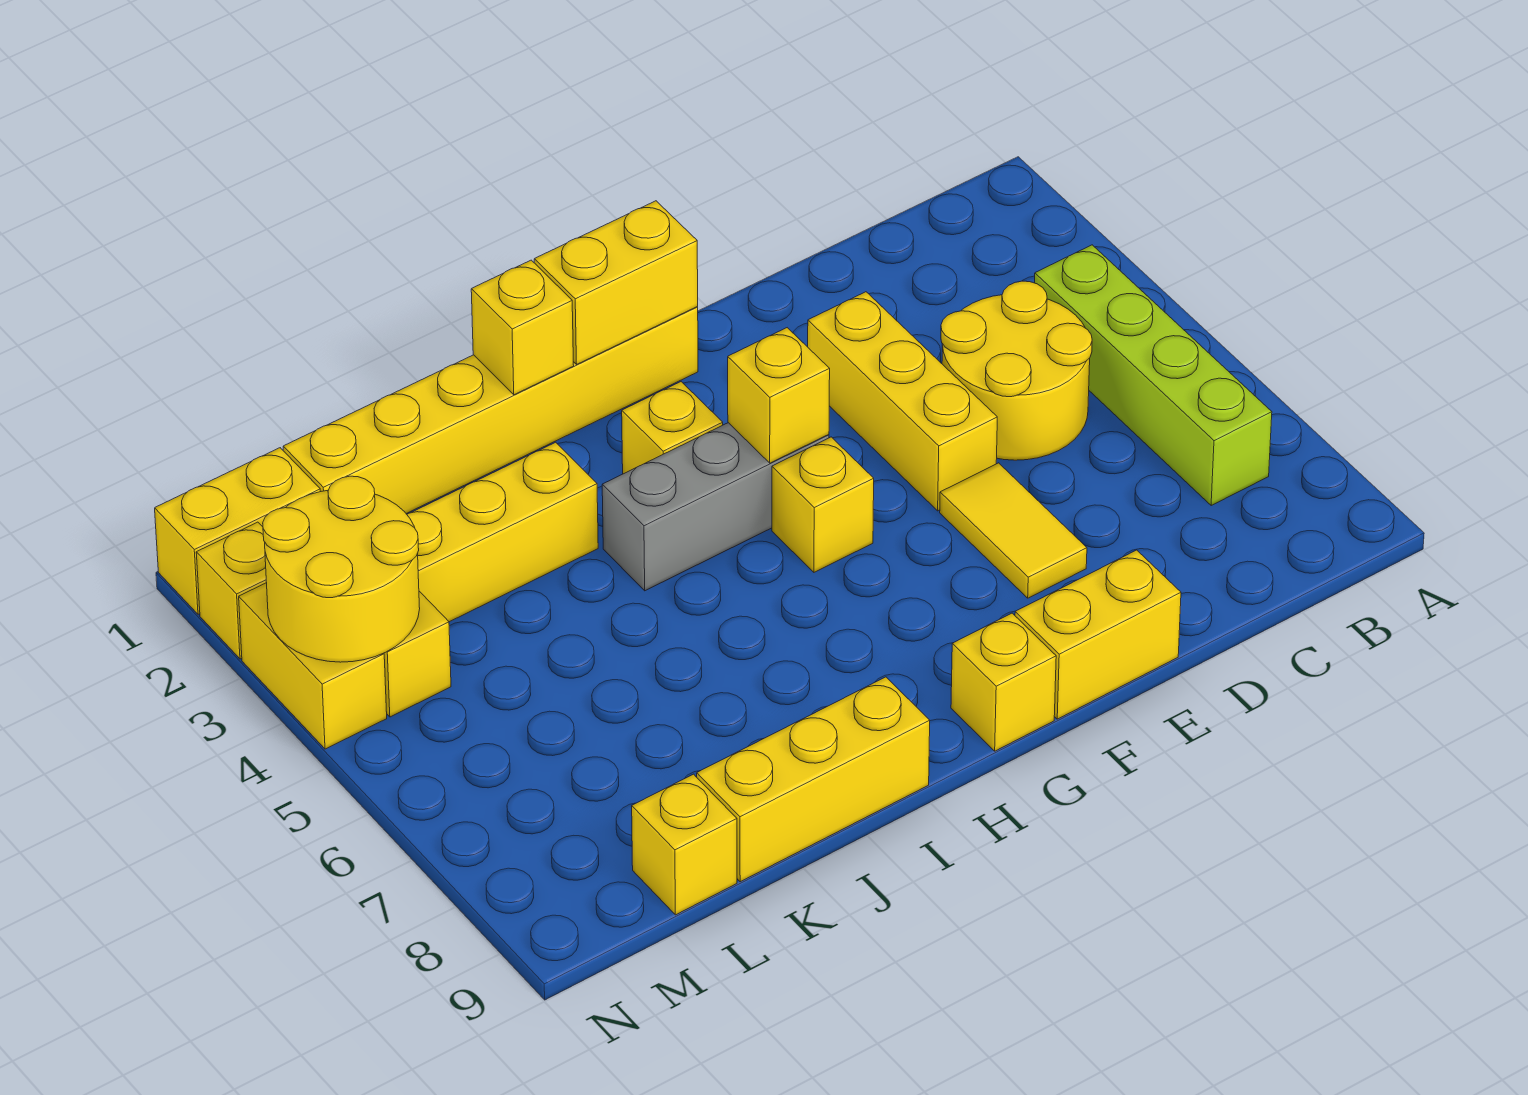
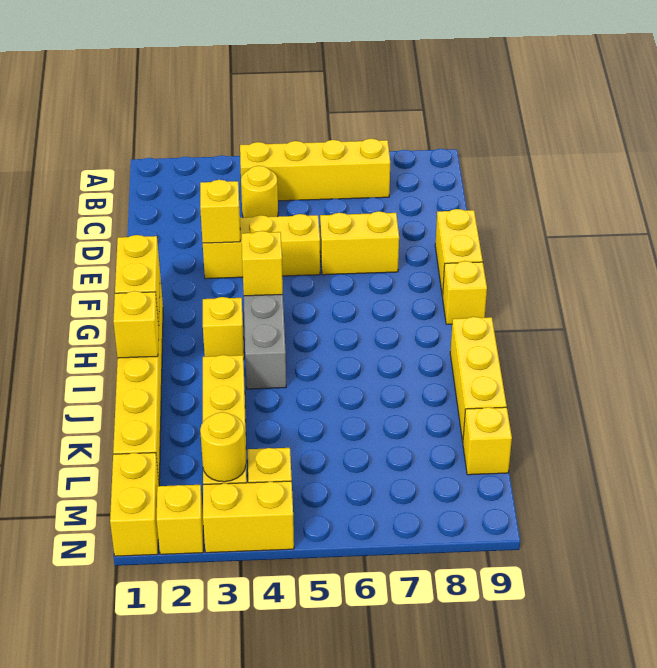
lime 1x4 brick [1035,245,1272,505] -> yellow 1x4 brick [240,139,390,201]
yellow 2x2 round brick [941,281,1092,460] -> yellow 1x1 round brick [241,166,278,218]
yellow 1x2 tile [940,463,1087,598] -> yellow 1x2 brick [320,211,399,275]
yellow 1x1 brick [772,437,874,572] -> yellow 1x1 brick moved to [200,180,240,243]
yellow 2x2 round brick [263,476,420,662] -> yellow 1x1 round brick [200,412,246,482]

